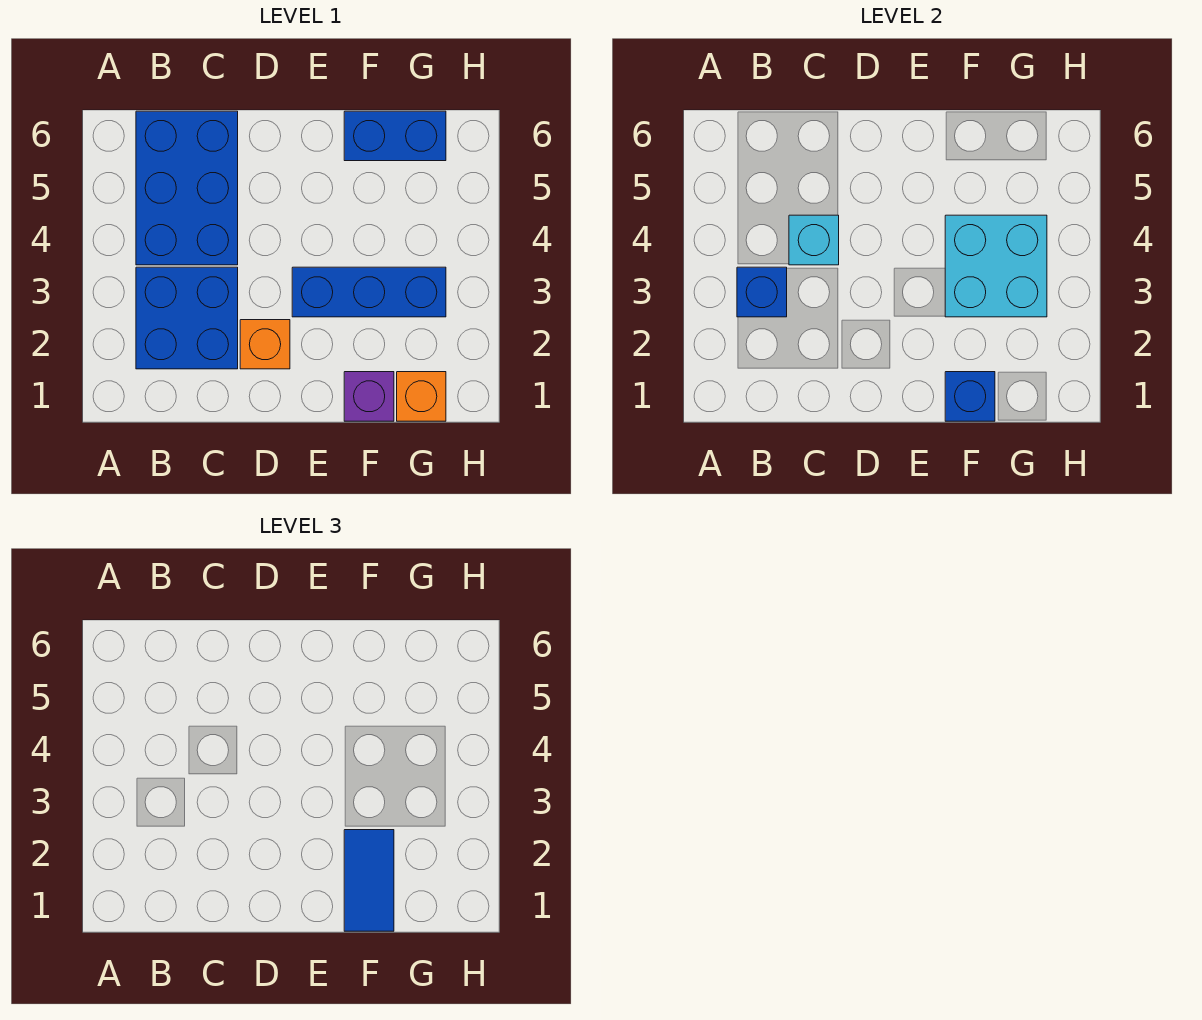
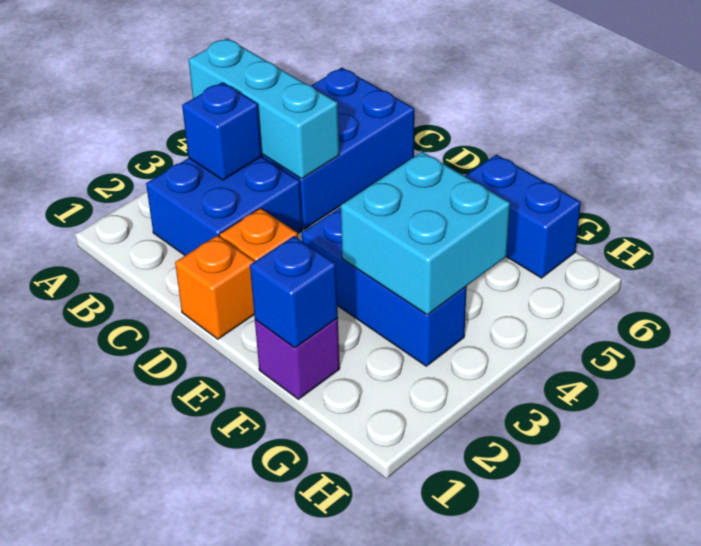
cyan 1x1 brick [789,215,839,265] -> cyan 1x3 brick [189,38,339,179]
blue 1x2 tile [344,830,394,931] -> none
orange 1x1 brick [397,372,446,421] -> orange 1x1 brick moved to [175,235,255,339]

